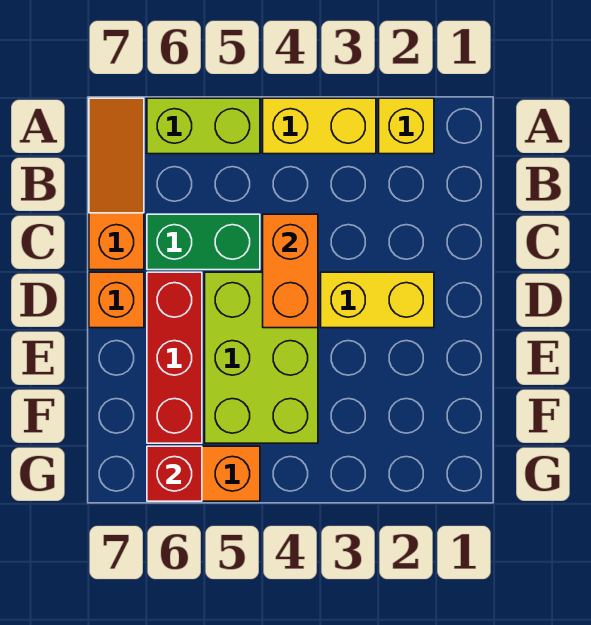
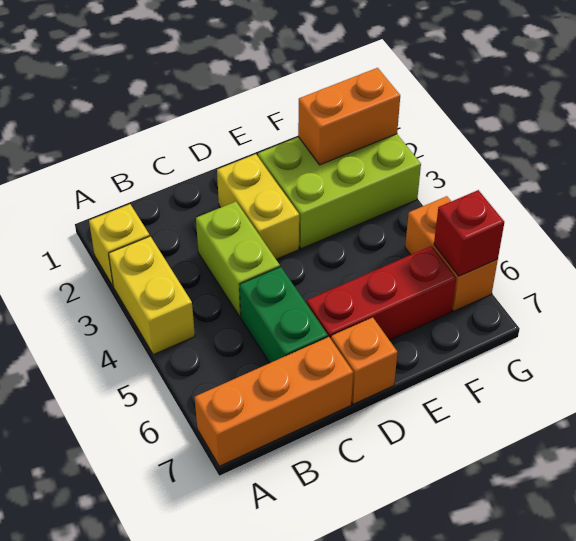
lime 1x2 brick [147,98,260,154] -> lime 1x2 brick moved to [196,202,280,317]
orange 1x3 slope [89,98,144,270] -> orange 1x3 brick [195,337,353,466]
orange 1x2 brick [263,214,318,328] -> orange 1x2 brick moved to [298,68,400,165]
lime 2x3 brick [205,272,318,443] -> lime 2x3 brick moved to [258,134,421,249]

